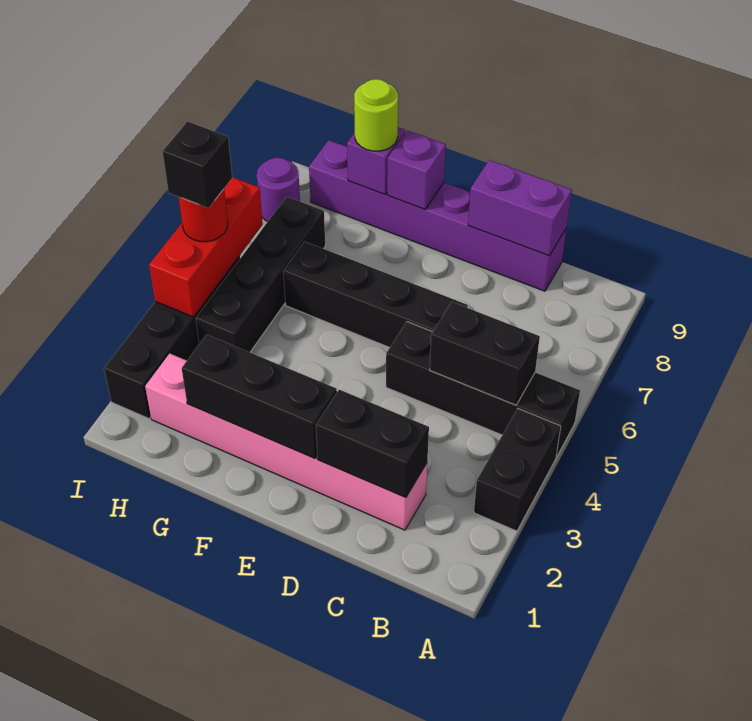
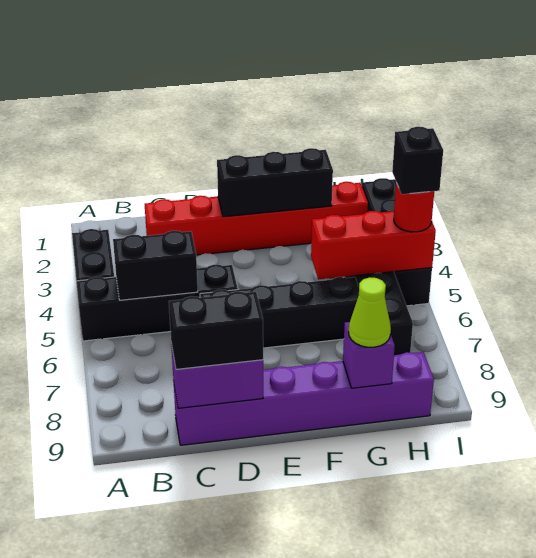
pink 1x6 brick [145,353,427,530] -> red 1x6 brick [145,182,368,255]
black 1x2 brick [316,390,429,498] -> black 1x2 brick moved to [169,292,263,369]
purple 1x1 brick [387,131,446,209] -> none
lime 1x1 round brick [354,79,398,151] -> lime 1x1 cone [349,277,391,347]
red 1x3 brick [149,177,263,317] -> red 1x3 brick turned to [311,211,436,279]
purple 1x1 round brick [257,158,300,222] -> none

